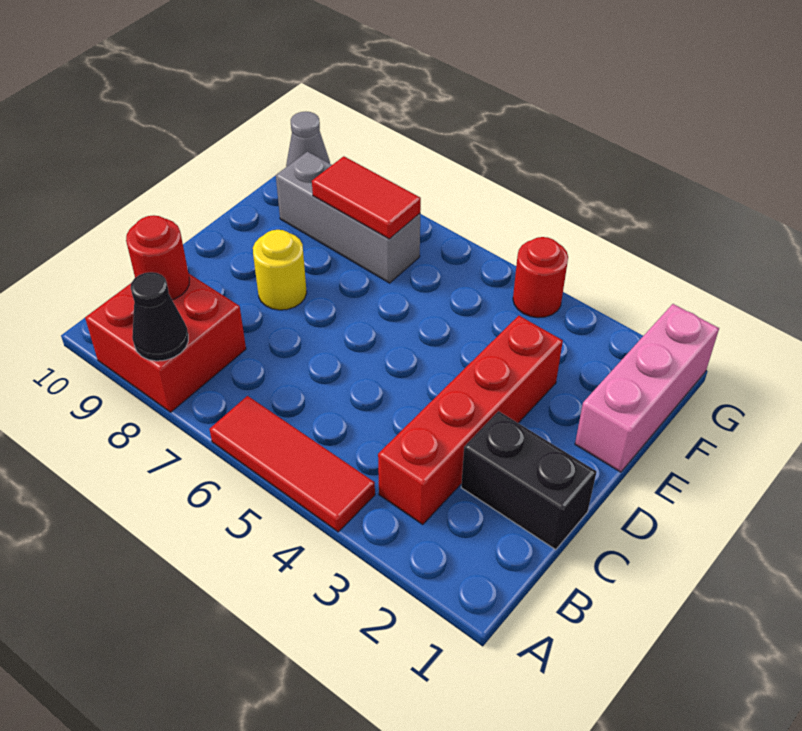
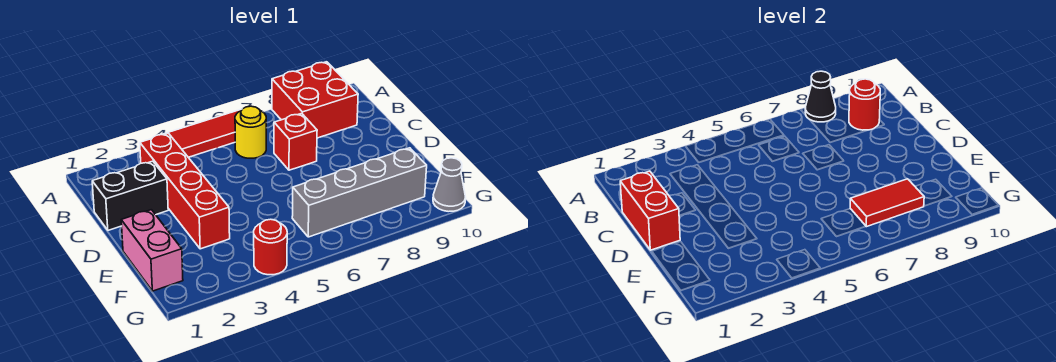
none -> red 1x2 brick [620,171,680,250]
none -> red 1x1 brick [274,113,317,170]
yellow 1x1 round brick [253,230,307,310] -> yellow 1x1 round brick moved to [235,106,266,158]
pink 1x3 brick [575,304,719,472] -> pink 1x2 brick [121,210,183,291]
grey 1x3 brick [276,152,420,283] -> grey 1x4 brick [292,148,427,237]

